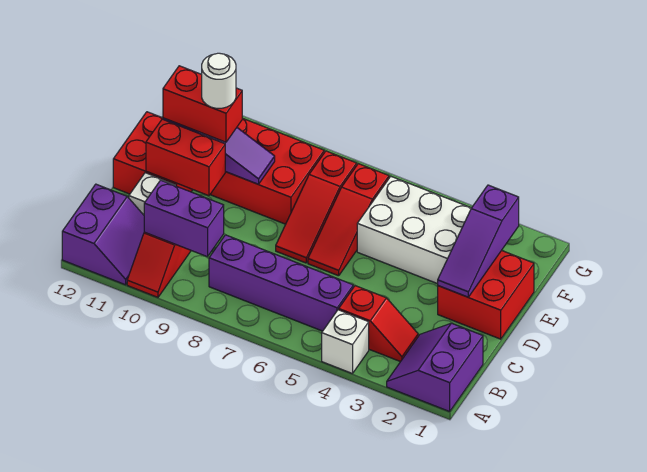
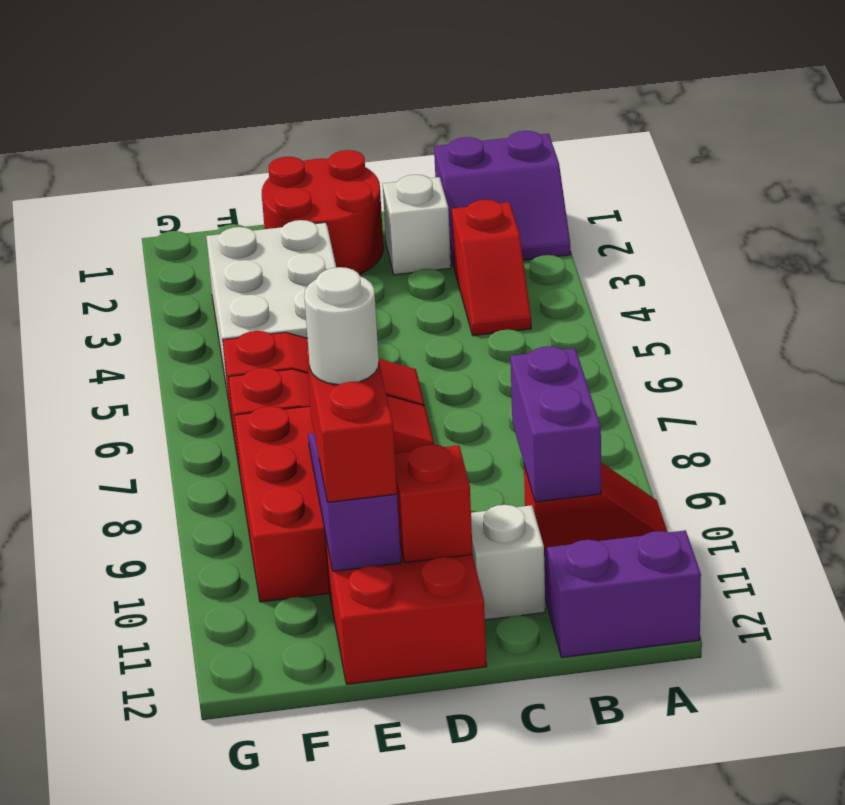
white 1x1 brick [322,310,369,374] -> white 1x1 brick moved to [383,175,451,275]
red 1x2 slope [339,286,418,362] -> red 1x2 slope turned to [452,200,531,336]
purple 1x4 brick [209,235,353,331] -> none
red 2x2 brick [438,251,534,339] -> red 2x2 round brick [262,150,384,275]
purple 1x3 slope [438,185,519,297] -> none
red 1x2 brick [146,119,225,196] -> red 1x1 brick [395,444,473,563]

